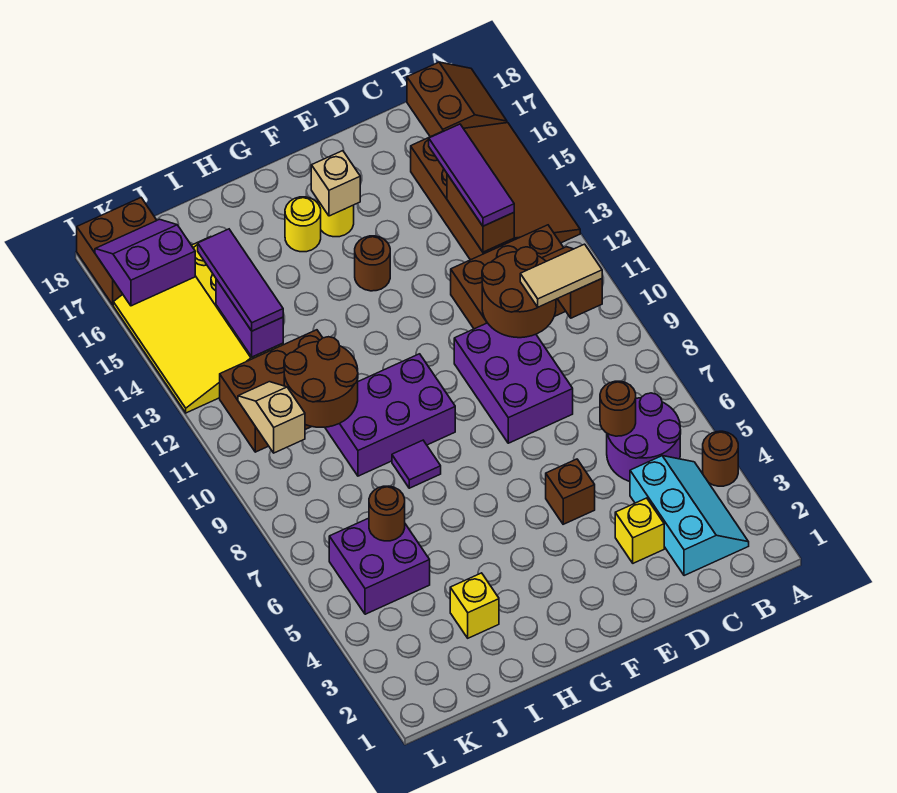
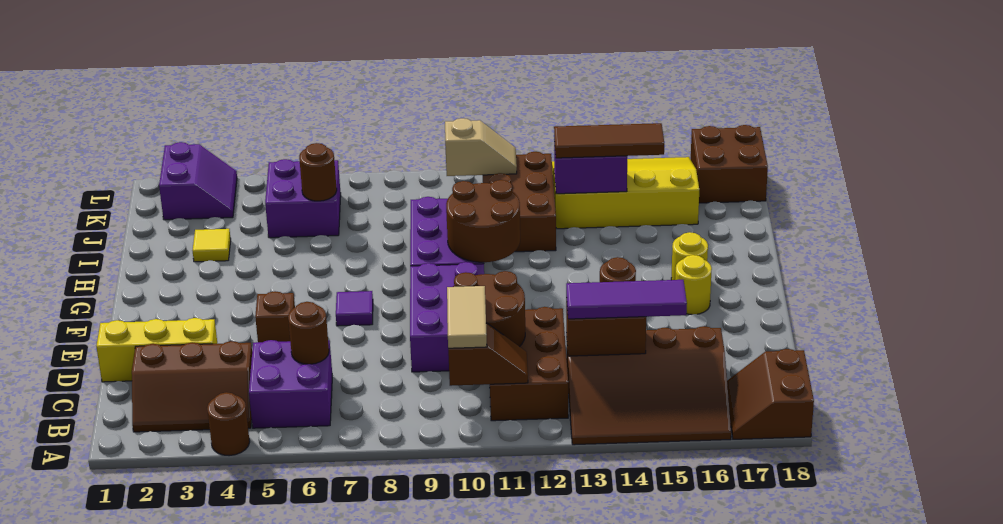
brown 2x2 slope [407,62,507,137] -> brown 2x2 slope turned to [727,349,814,439]
cyan 2x3 slope [630,456,749,576] -> brown 2x3 slope [132,341,252,432]
purple 2x2 round brick [607,393,681,481] -> purple 2x2 brick [249,340,332,428]
yellow 1x1 brick [615,498,664,563] -> yellow 1x3 brick [96,318,217,382]
purple 2x3 brick [454,323,573,443] -> purple 2x3 brick turned to [410,262,484,372]
tan 1x1 brick [311,151,360,216] -> none
purple 1x1 tile [392,440,441,488] -> purple 1x1 tile moved to [336,291,373,326]
yellow 1x1 brick [450,573,499,638] -> yellow 1x1 tile [193,229,231,262]
brown 2x2 round brick [284,337,358,427] -> brown 2x2 round brick moved to [446,180,520,262]
purple 1x3 tile [198,229,283,331] -> brown 1x3 tile [554,123,664,158]
purple 2x2 slope [95,219,195,306] -> purple 2x2 slope moved to [159,142,237,220]

